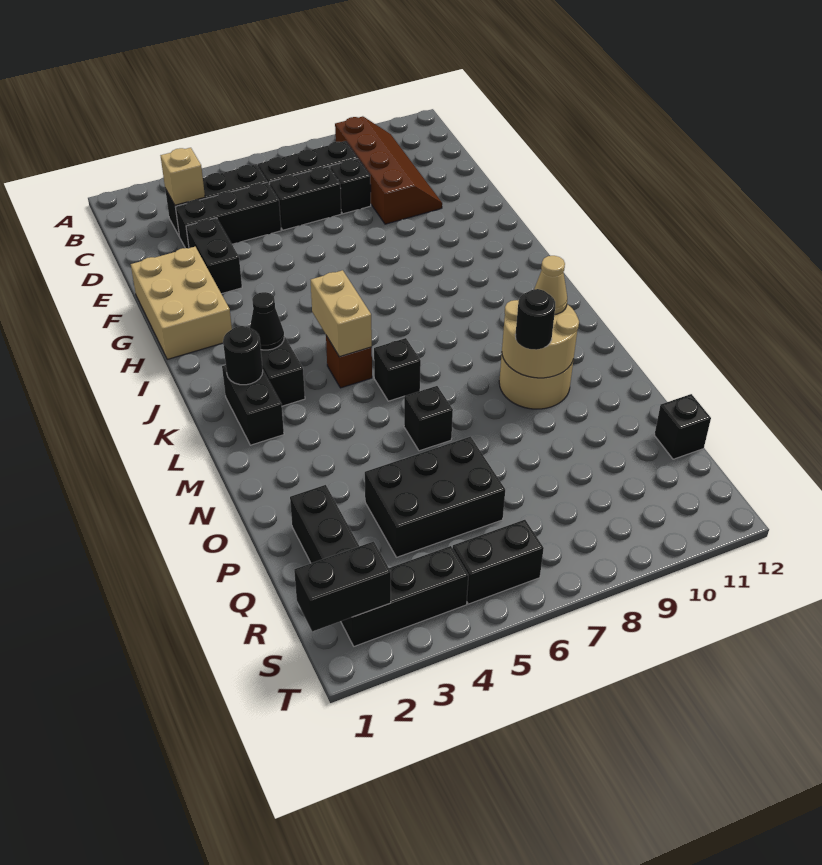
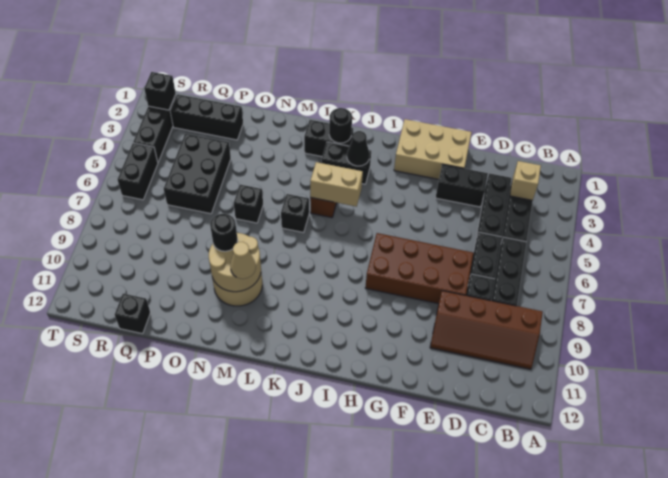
none -> brown 2x4 brick [365,233,473,304]
black 1x2 brick [294,541,391,632] -> black 1x1 brick [144,72,176,110]

